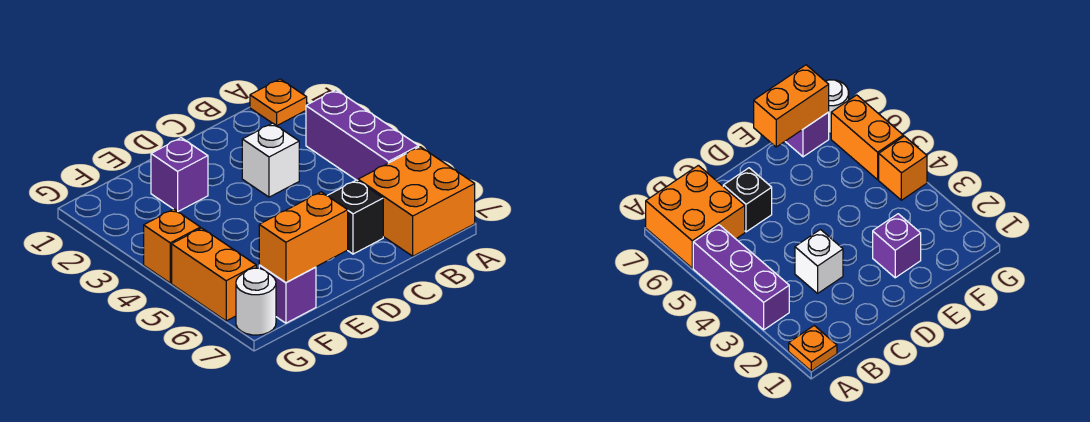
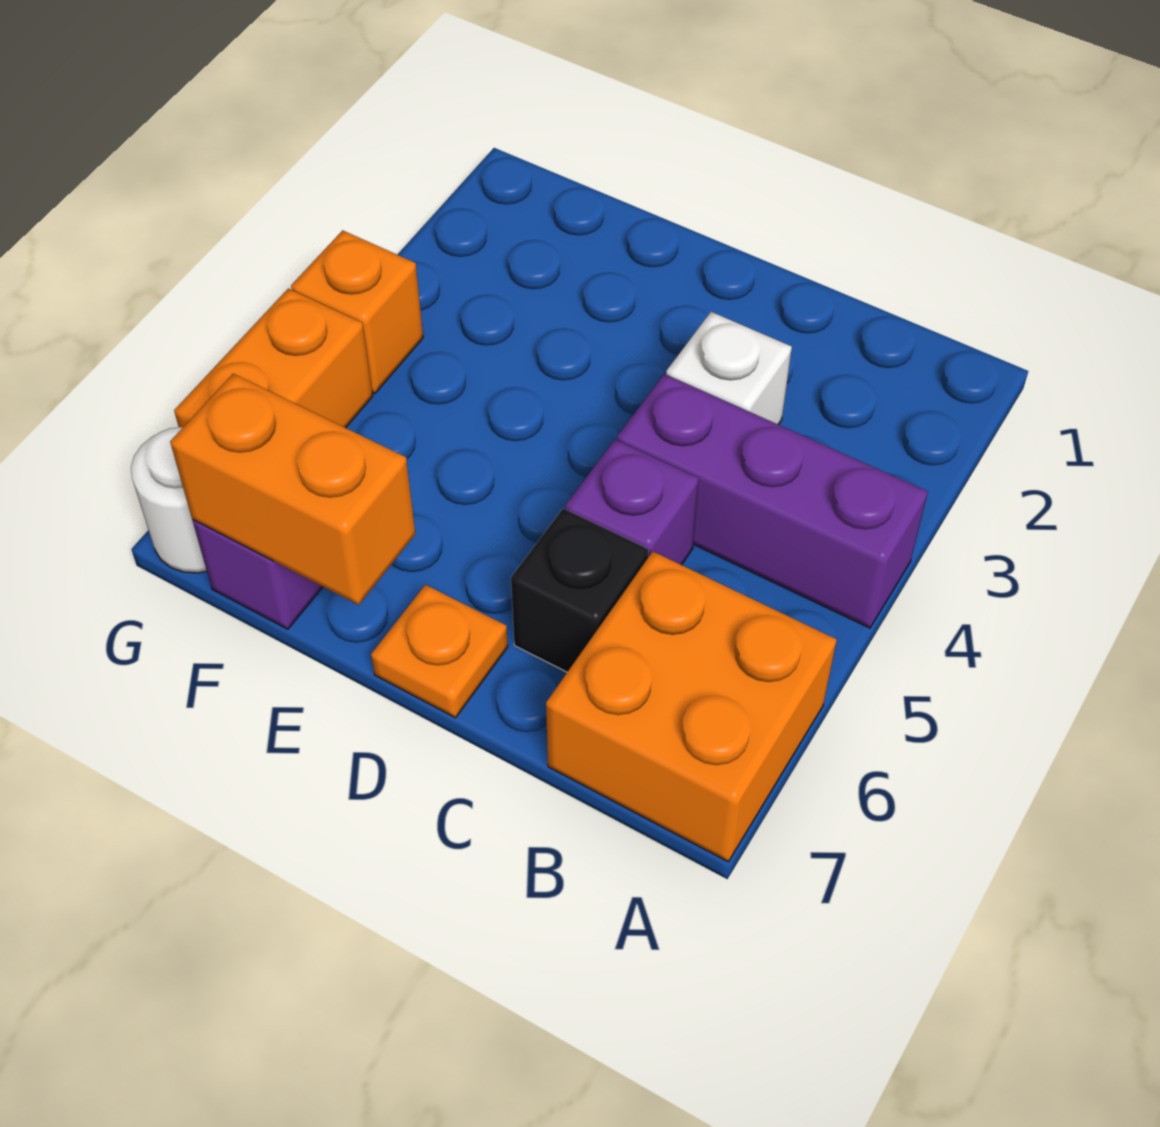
orange 1x1 plate [250,79,307,126] -> orange 1x1 plate moved to [371,585,508,718]
purple 1x3 brick [306,90,419,181] -> purple 1x3 brick turned to [617,374,928,628]
purple 1x1 brick [151,138,208,211] -> purple 1x1 brick moved to [566,439,699,565]

